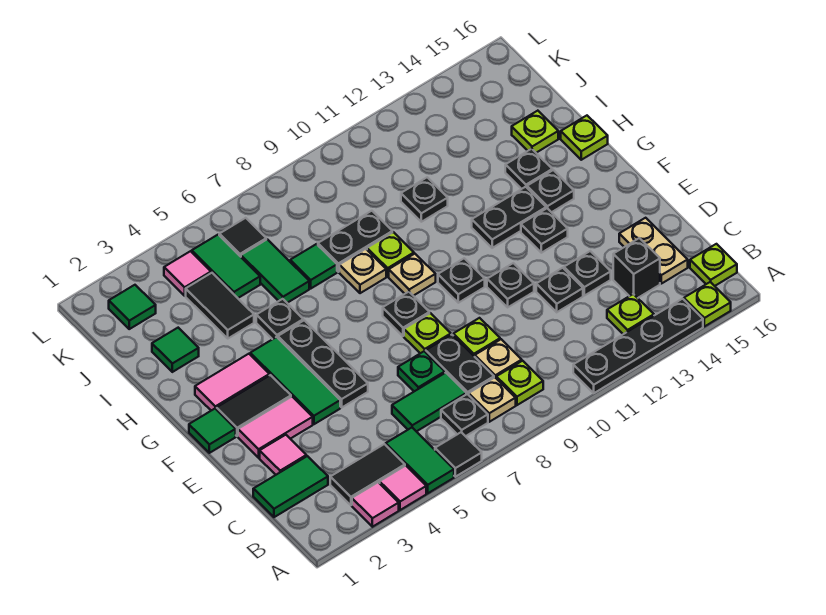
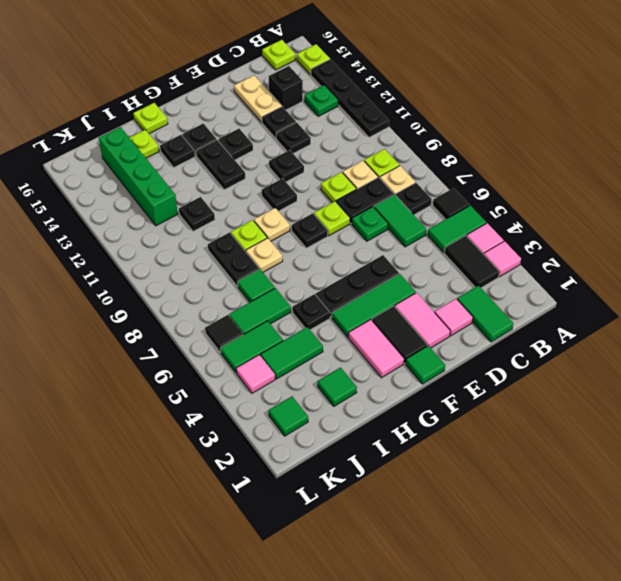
lime 1x1 plate [607,294,654,334] -> green 1x1 plate [304,85,338,116]
tan 1x2 plate [619,218,688,284] -> tan 1x2 plate turned to [234,75,282,122]
black 1x2 tile [186,273,254,338] -> green 1x2 tile [261,327,323,379]
none -> green 1x4 brick [99,127,178,226]

